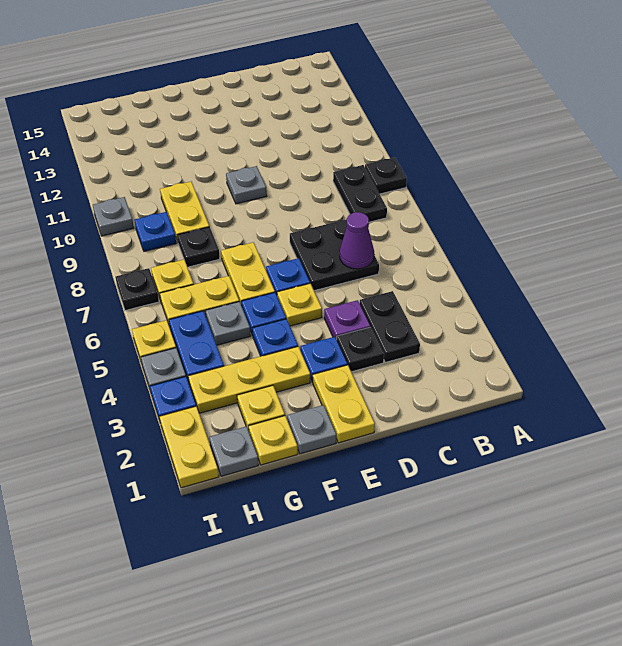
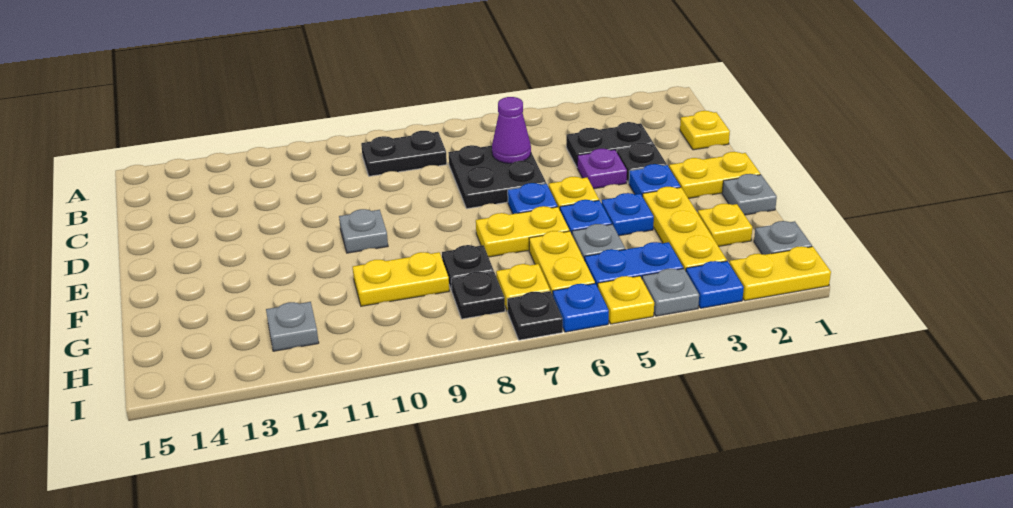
black 1x1 plate [365,157,407,194] -> black 1x1 plate moved to [451,271,505,319]
yellow 1x1 plate [249,416,298,465] -> yellow 1x1 plate moved to [680,111,730,150]
blue 1x1 plate [135,212,176,251] -> blue 1x1 plate moved to [553,283,609,332]
grey 1x1 plate [93,197,134,236] -> grey 1x1 plate moved to [266,302,319,351]

